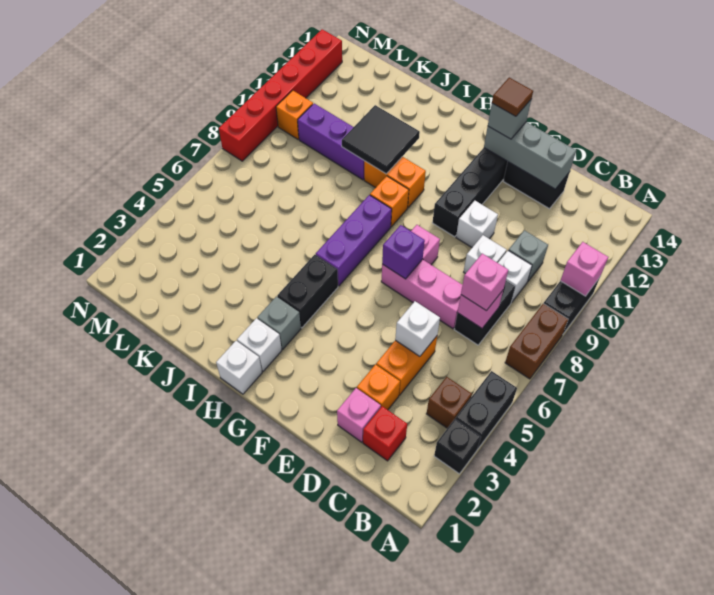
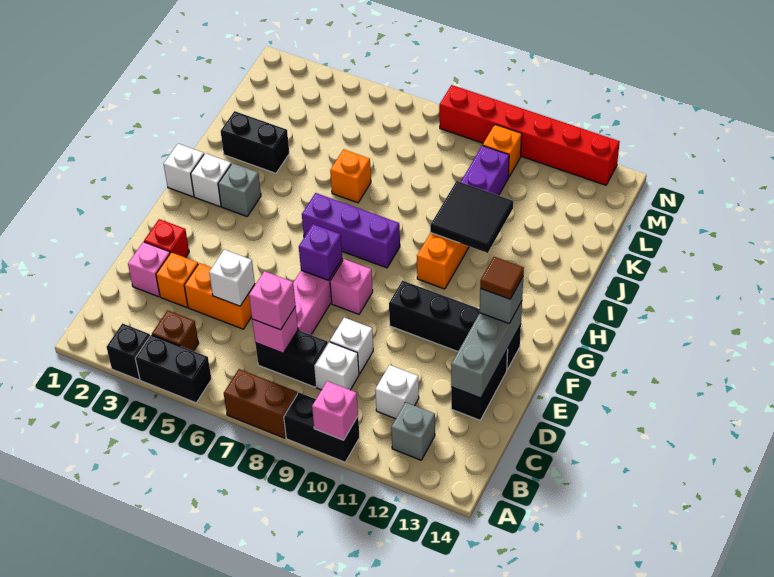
red 1x1 brick [363,406,407,461] -> red 1x1 brick moved to [144,219,189,258]
grey 1x1 brick [508,230,548,282] -> grey 1x1 brick moved to [391,402,435,460]
white 1x1 brick [456,201,498,247] -> white 1x1 brick moved to [375,365,419,419]
black 1x2 brick [277,255,338,328] -> black 1x2 brick moved to [221,111,289,173]
orange 1x1 brick [370,176,409,227] -> orange 1x1 brick moved to [330,149,371,203]

